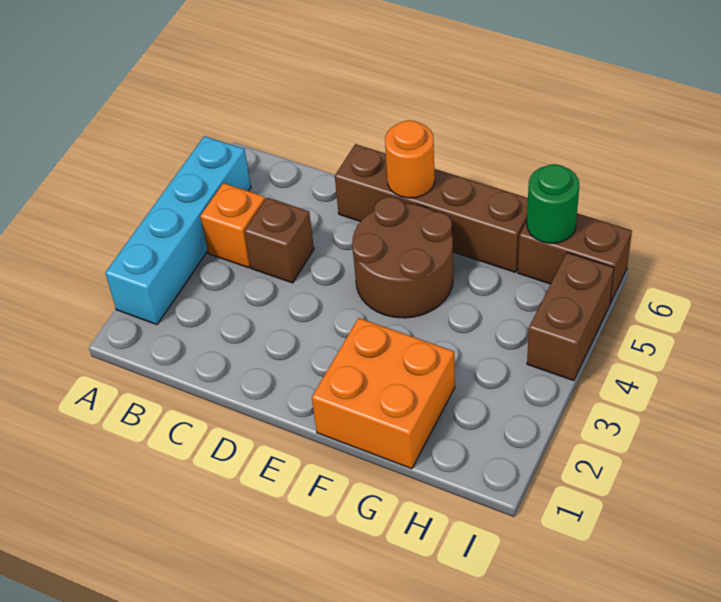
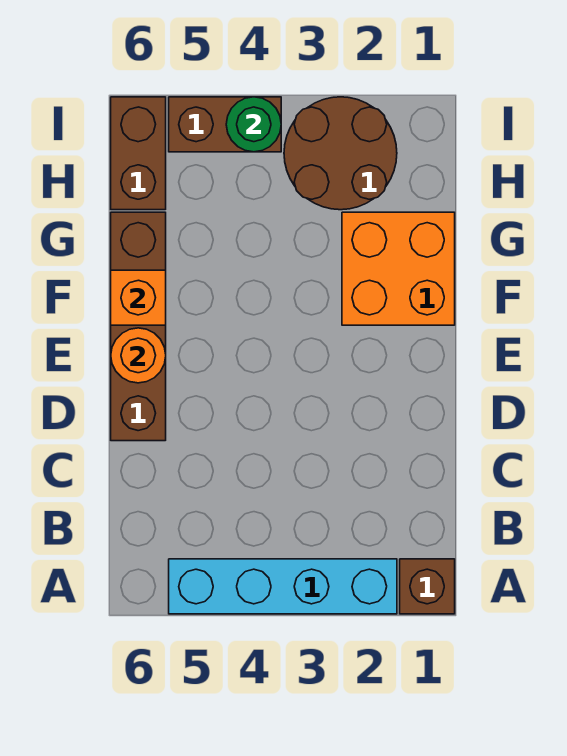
orange 1x1 brick [200,183,265,268] -> orange 1x1 brick moved to [111,270,166,325]
brown 1x1 brick [245,198,314,283] -> brown 1x1 brick moved to [400,559,455,614]
brown 2x2 round brick [352,197,453,318] -> brown 2x2 round brick moved to [284,97,397,210]
green 1x1 round brick [527,164,579,243] -> green 1x1 round brick moved to [226,97,281,152]

